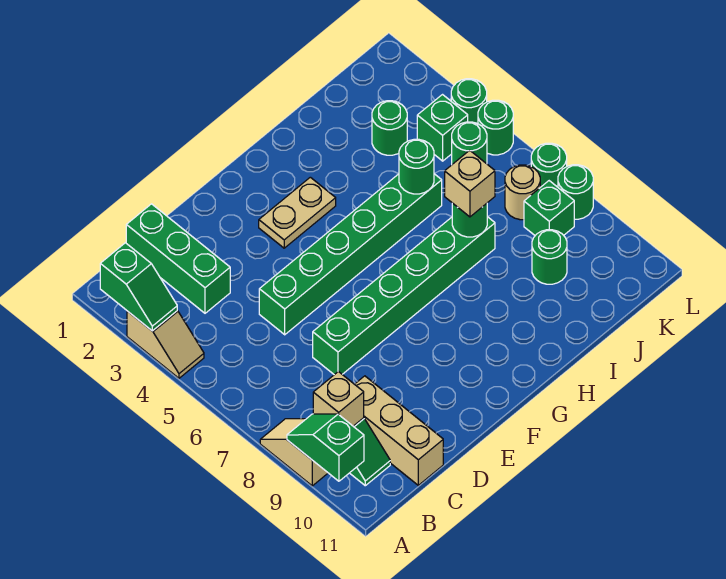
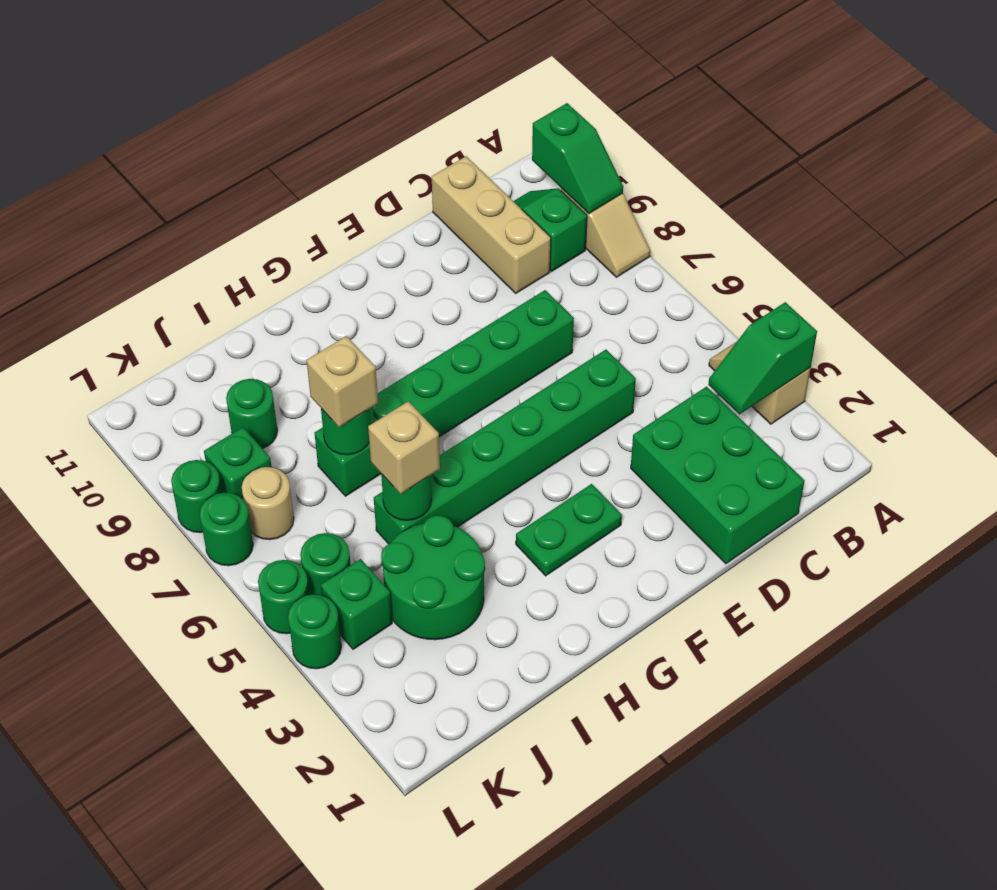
green 1x2 slope [100,243,177,331] -> green 1x2 slope turned to [708,302,817,414]
tan 1x1 brick [313,372,364,426] -> tan 1x1 brick moved to [368,401,440,494]
green 1x3 brick [126,204,230,313] -> green 2x3 brick [631,387,804,564]
tan 1x2 plate [259,177,336,248] -> green 1x2 plate [516,484,622,576]
green 1x1 round brick [372,101,407,155] -> green 2x2 round brick [381,515,485,640]

